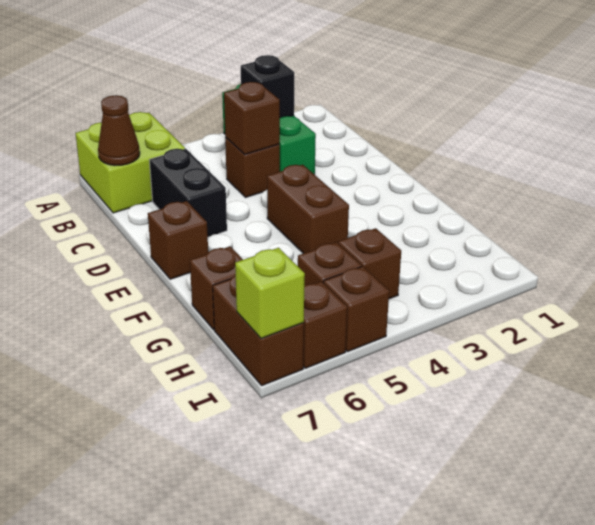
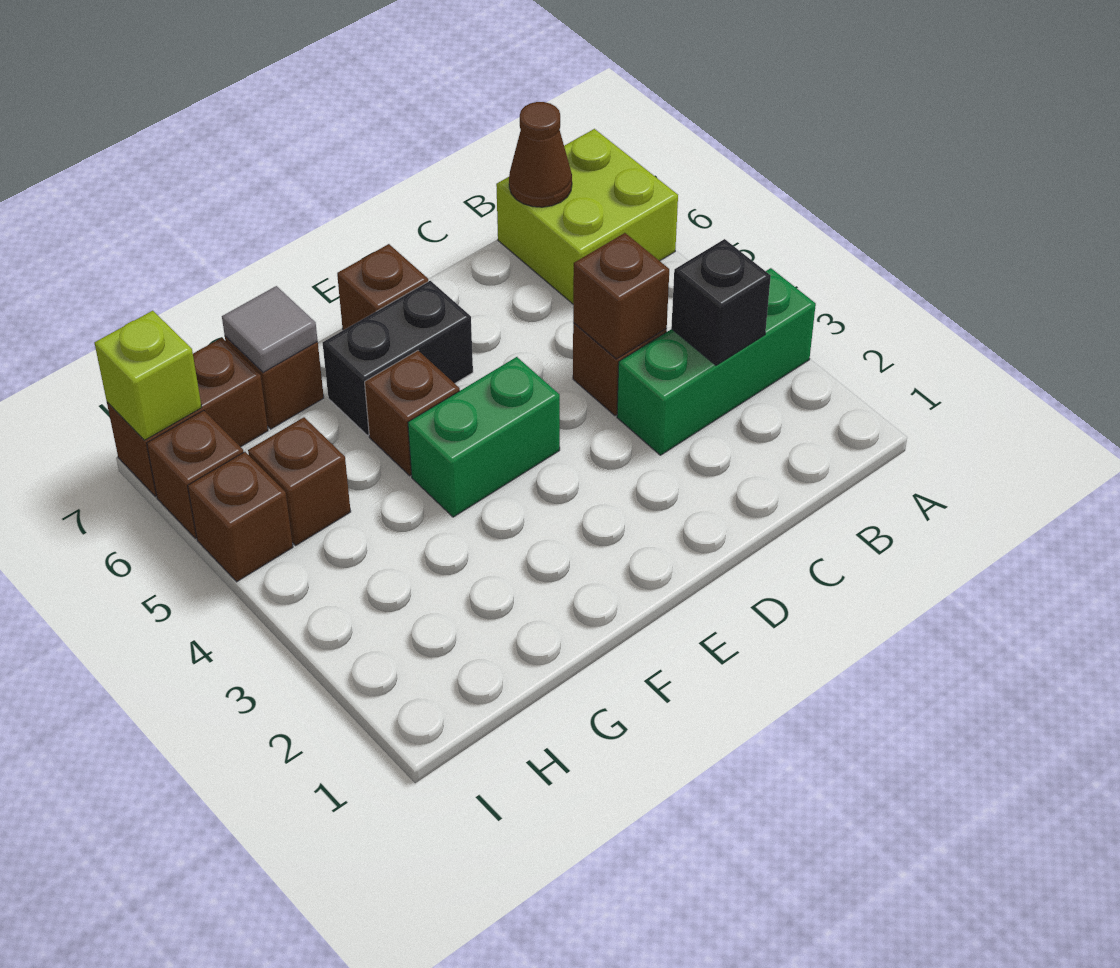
black 1x2 brick [149,149,227,237] -> black 1x2 brick moved to [323,281,473,436]
brown 1x2 brick [267,165,349,253] -> green 1x2 brick [408,357,560,517]
none -> grey 1x1 tile [222,286,318,372]
brown 1x1 brick [338,228,401,299] -> brown 1x1 brick moved to [365,351,460,476]

